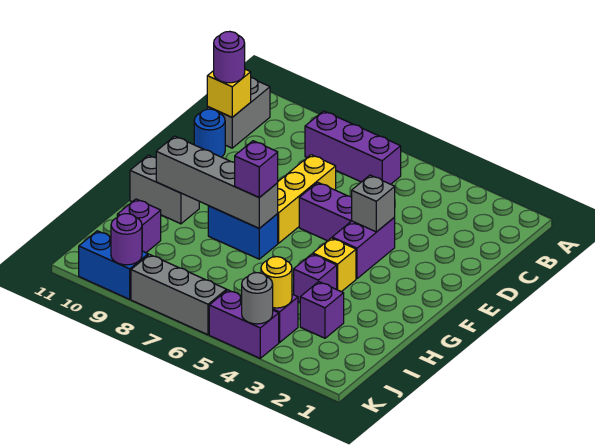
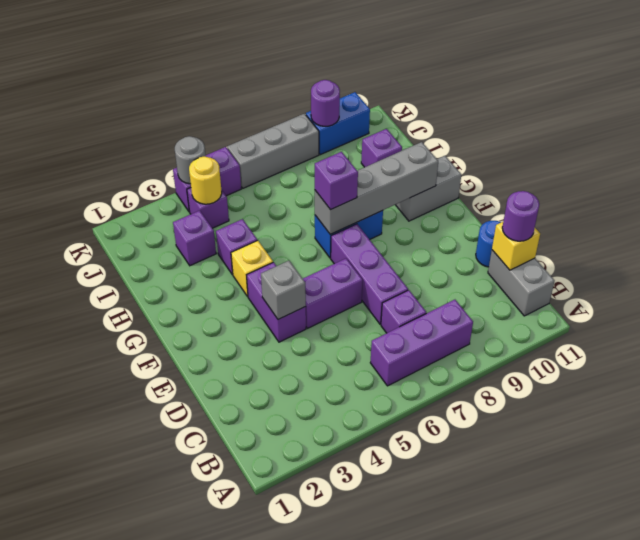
none -> purple 1x1 brick [381,290,426,333]
yellow 1x3 brick [278,155,336,243] -> purple 1x3 brick [331,224,408,324]

